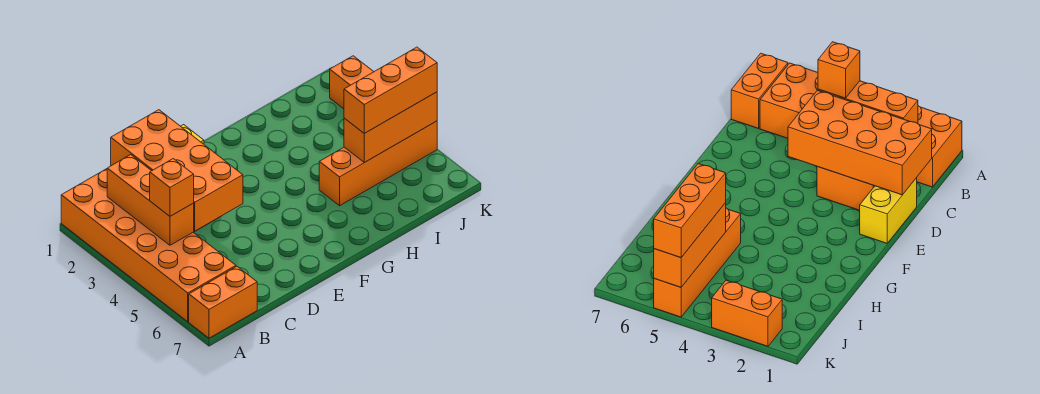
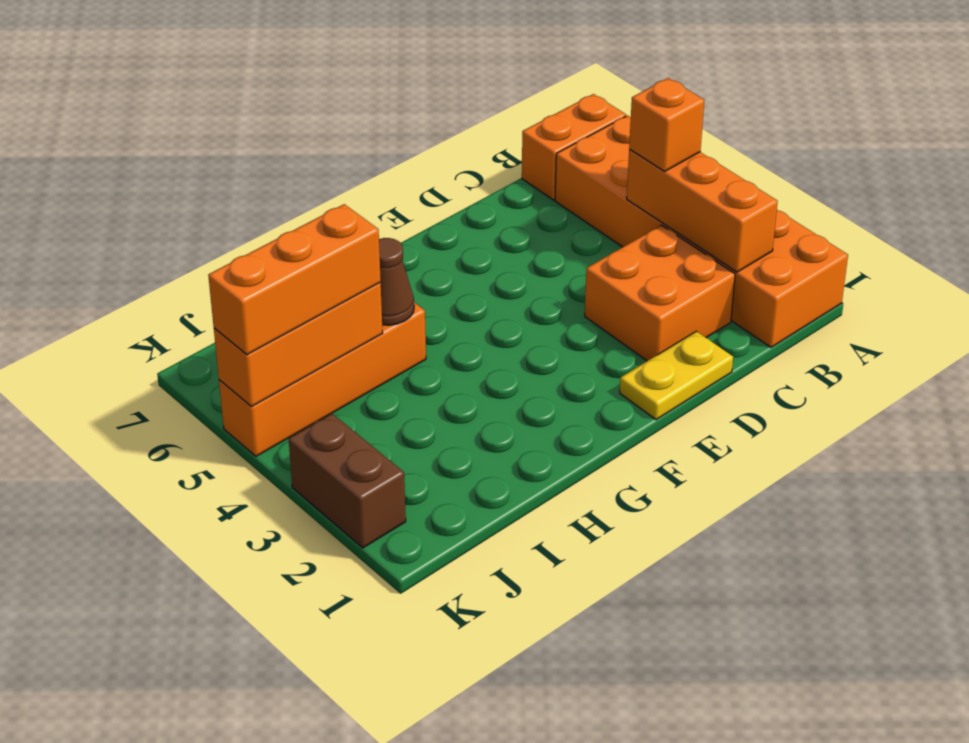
orange 2x4 brick [111,110,243,231] -> none
yellow 1x2 brick [860,178,917,243] -> yellow 1x2 plate [620,331,733,420]
none -> brown 1x1 cone [379,238,414,325]
orange 1x2 brick [330,56,374,109] -> brown 1x2 brick [289,414,406,548]

